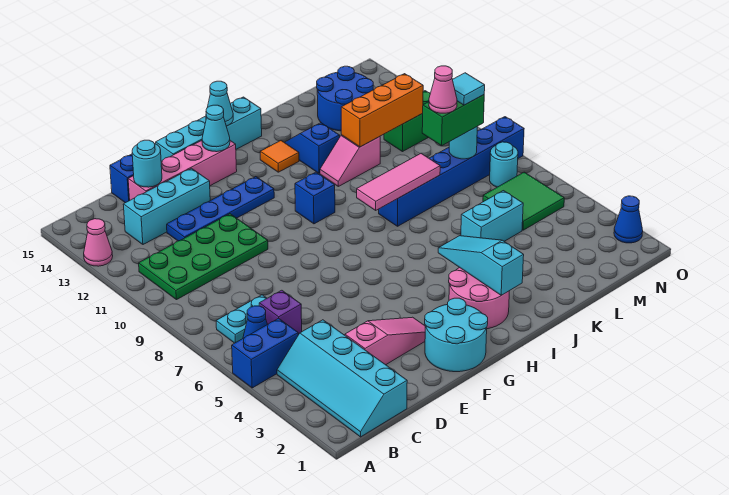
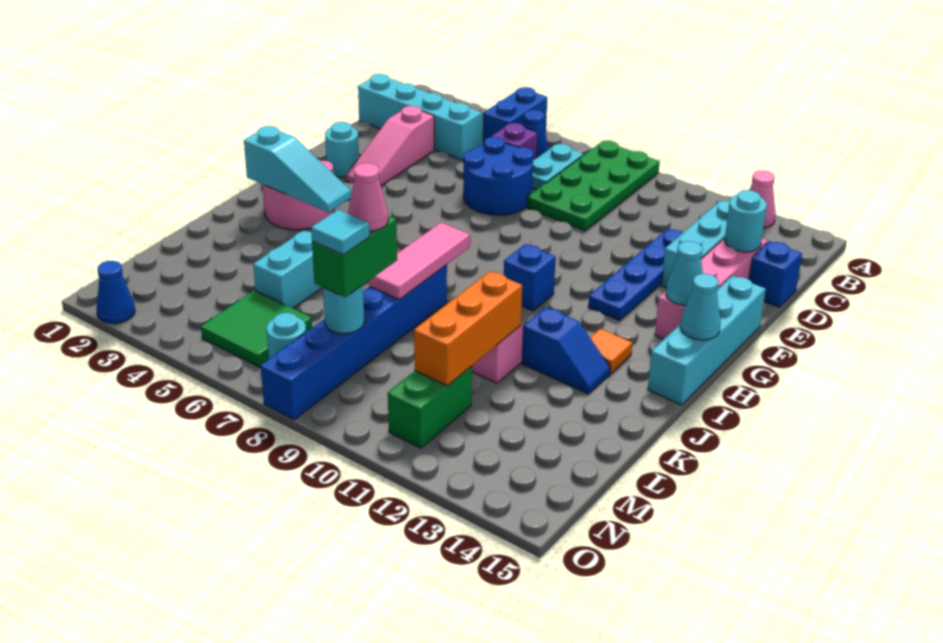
green 2x4 plate [139,214,268,300] -> green 2x4 plate moved to [527,141,660,231]
cyan 2x2 round brick [425,298,488,372] -> cyan 1x1 round brick [325,122,359,177]
blue 2x2 round brick [317,66,373,131] -> blue 2x2 round brick moved to [463,137,534,215]

